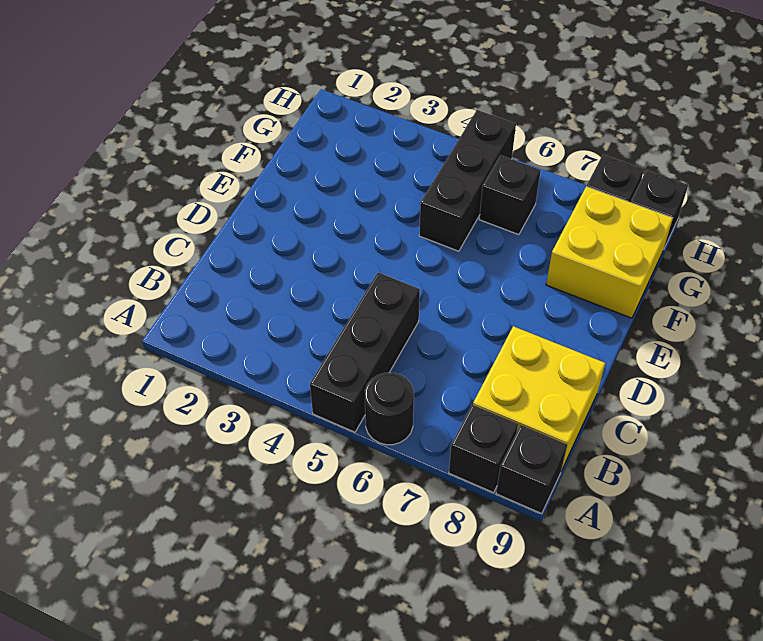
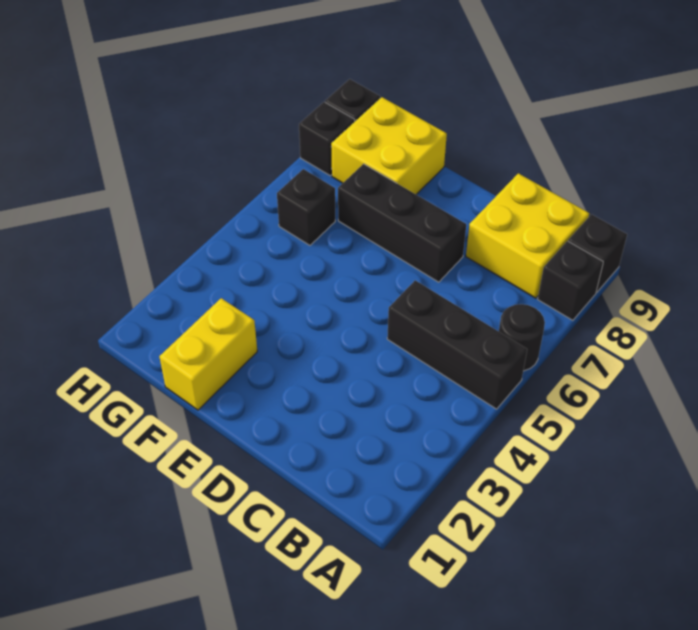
none -> yellow 1x2 brick [159,298,257,410]
black 1x3 brick [419,110,516,251] -> black 1x3 brick moved to [338,164,466,282]

